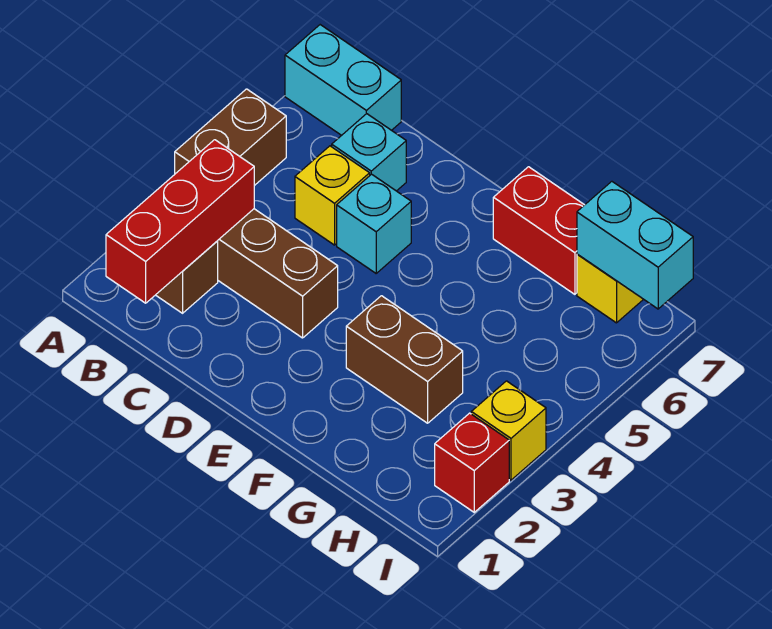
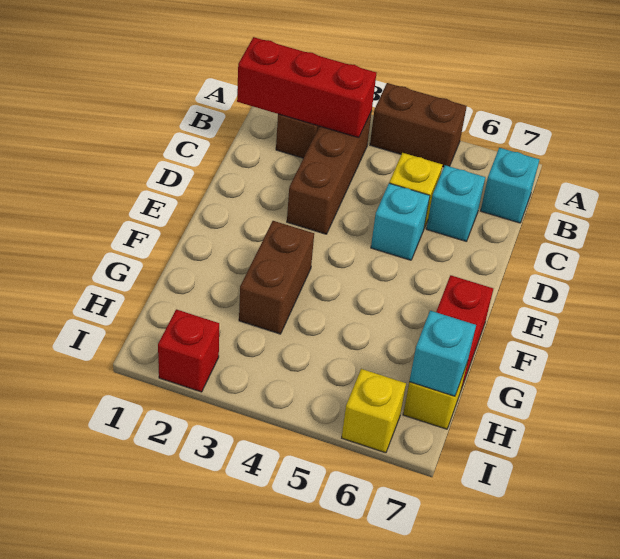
cyan 1x2 brick [285,25,401,135] -> cyan 1x1 brick [481,148,539,223]
cyan 1x2 brick [577,181,693,309] -> cyan 1x1 brick [409,311,476,396]
yellow 1x1 brick [471,381,546,480] -> yellow 1x1 brick moved to [342,369,406,453]

